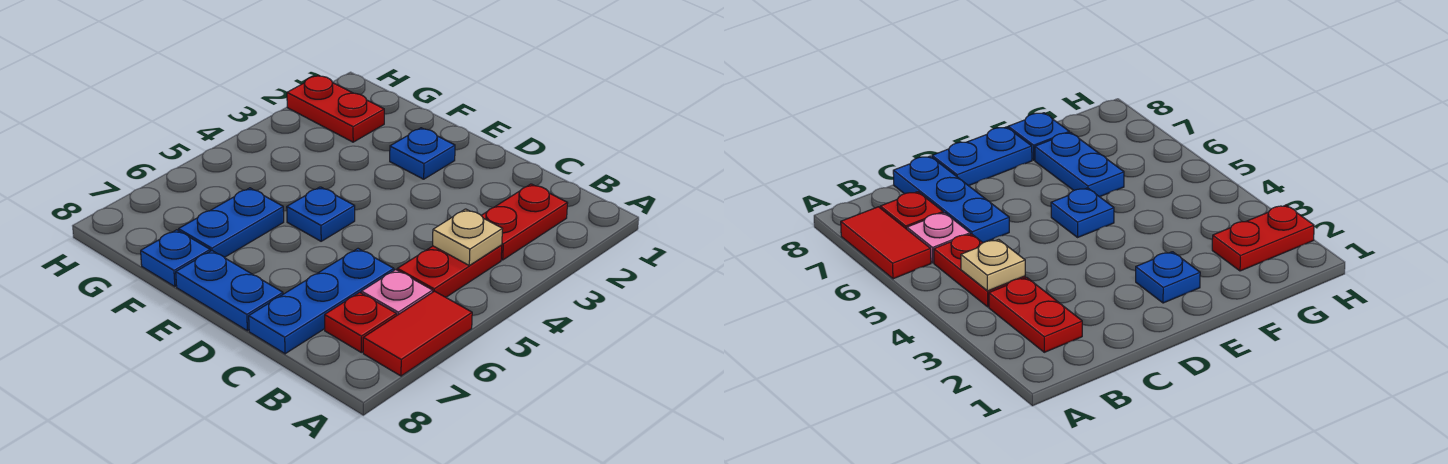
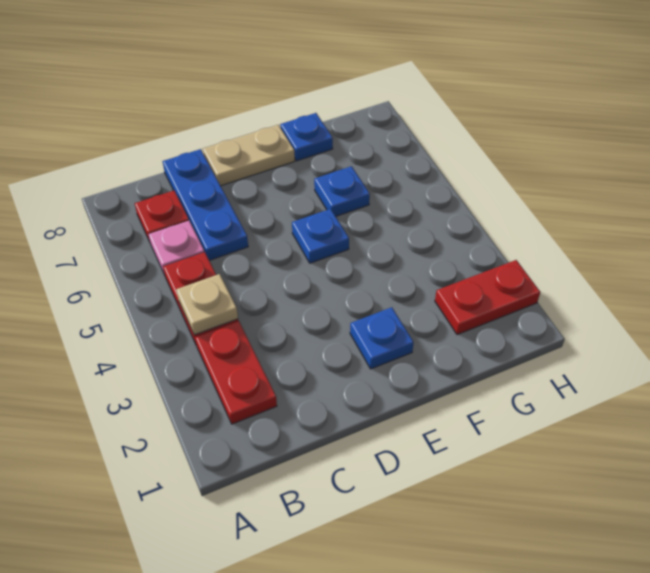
red 1x2 tile [363,291,472,376] -> none
blue 1x2 plate [176,251,283,331] -> tan 1x2 plate [203,125,295,186]
blue 1x2 plate [179,188,284,257] -> blue 1x1 plate [314,166,370,216]

